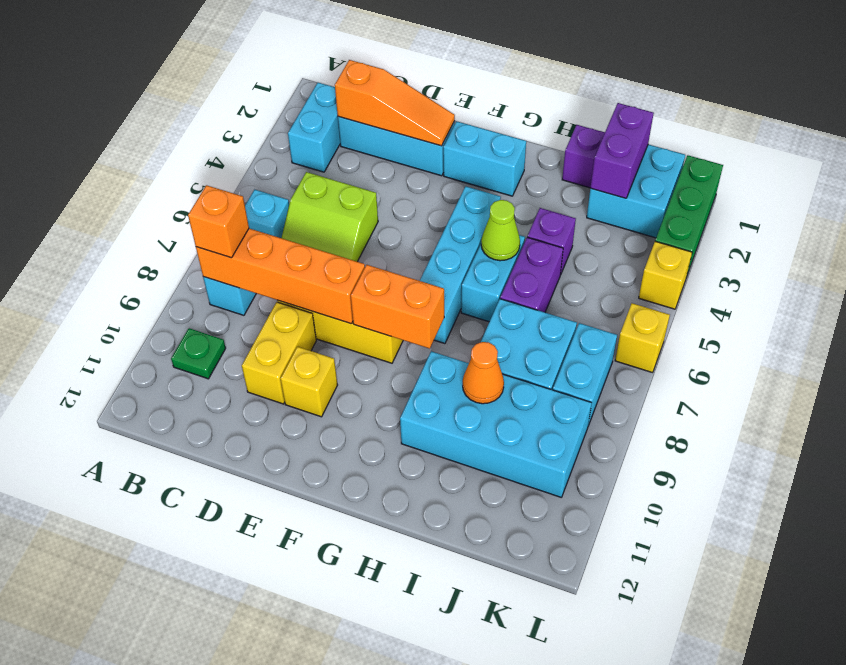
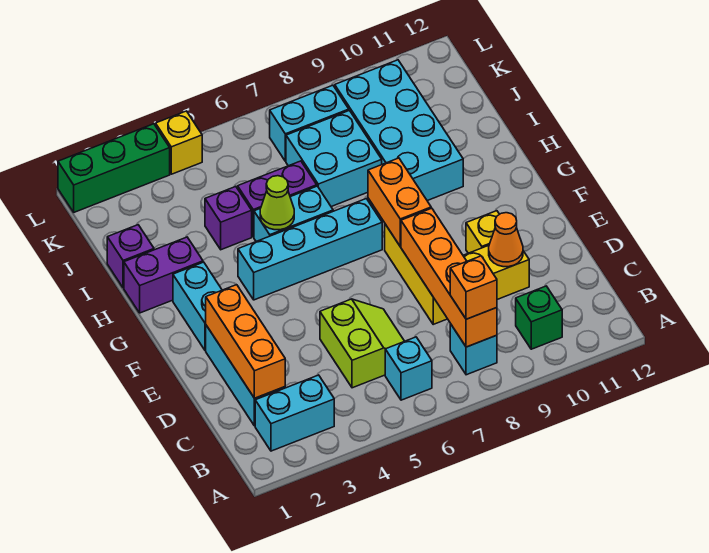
green 1x1 plate [171,328,226,379] -> green 1x1 brick [516,286,562,349]
orange 1x3 slope [335,60,455,146] -> orange 1x3 brick [206,285,285,398]
orange 1x1 cone [463,342,504,404] -> orange 1x1 cone moved to [489,213,523,267]
cyan 2x2 brick [587,144,685,238] -> none
purple 1x2 brick [591,103,654,198] -> purple 1x2 brick moved to [124,237,203,313]
yellow 1x1 brick [615,303,670,373] -> none

